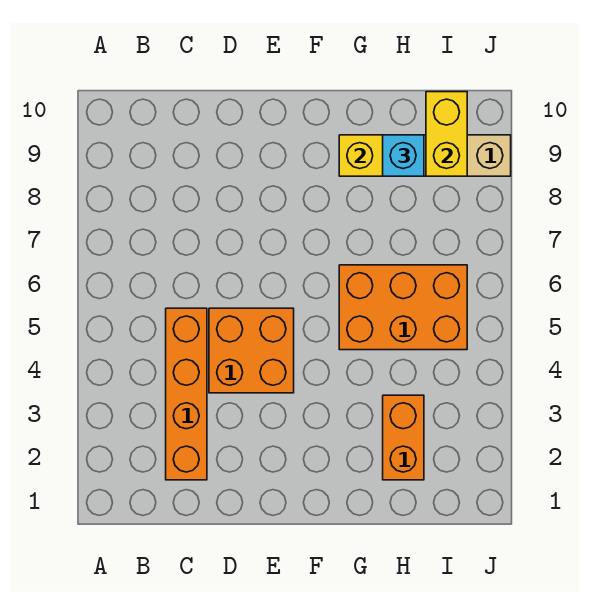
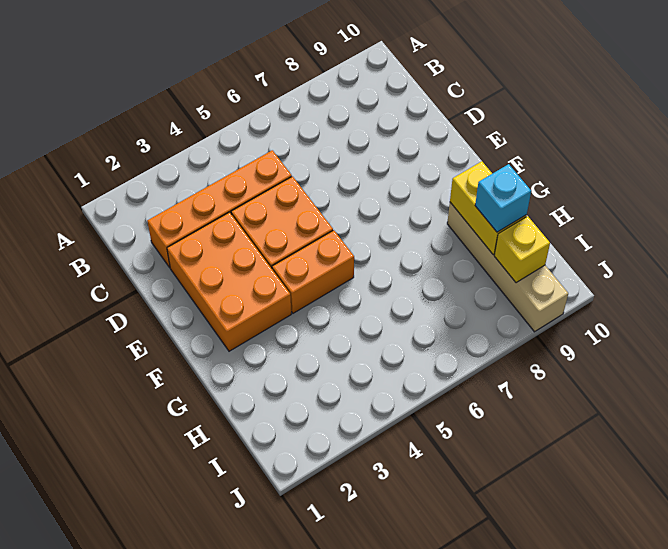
orange 2x3 brick [339,265,467,350] -> orange 2x3 brick moved to [167,212,291,351]
orange 1x2 brick [383,395,424,480] -> orange 1x2 brick moved to [272,230,354,313]
yellow 1x2 brick [426,92,467,176] -> yellow 1x1 brick [494,216,550,283]

